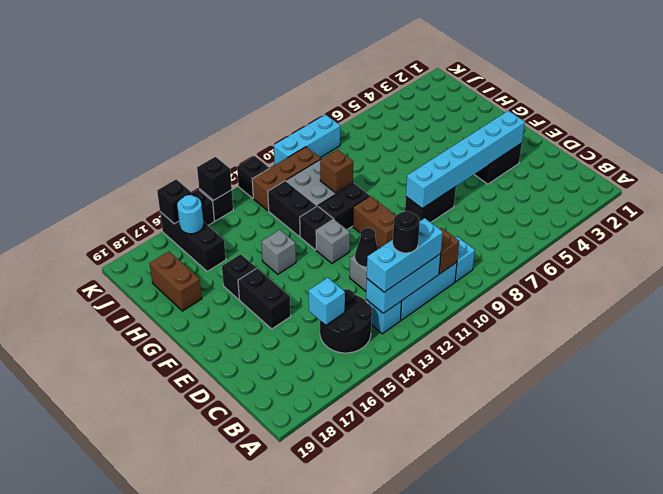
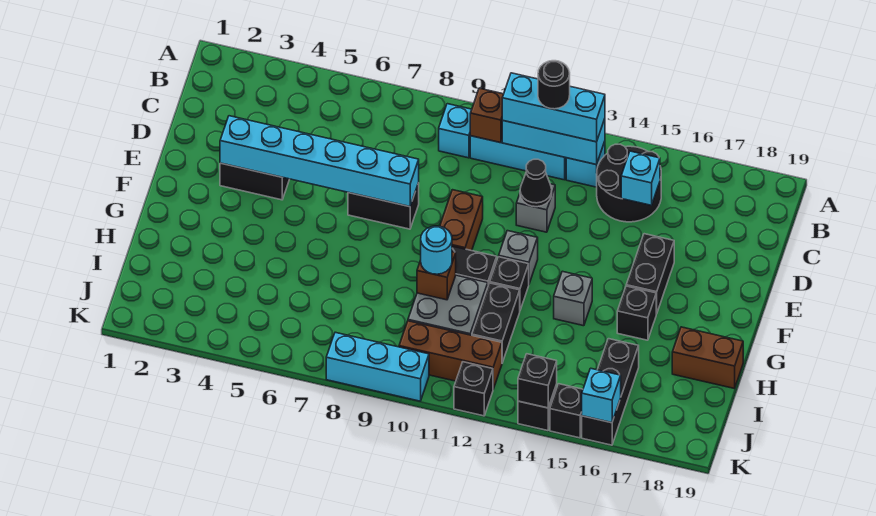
brown 1x2 brick [149,251,202,311] -> brown 1x2 brick turned to [672,327,743,389]
cyan 1x1 round brick [177,195,204,234] -> cyan 1x1 round brick moved to [421,226,452,274]
black 1x1 brick [157,179,191,224] -> cyan 1x1 brick [582,368,621,423]

